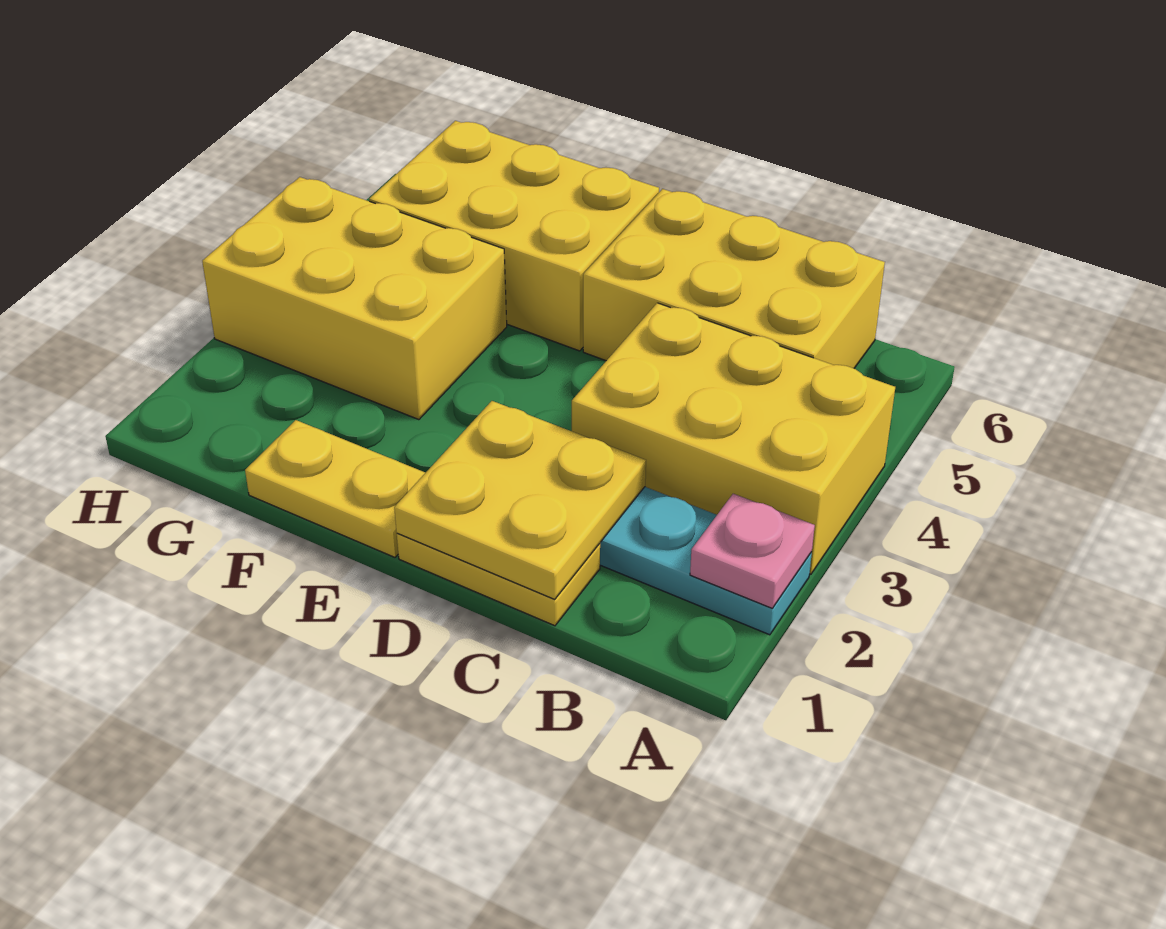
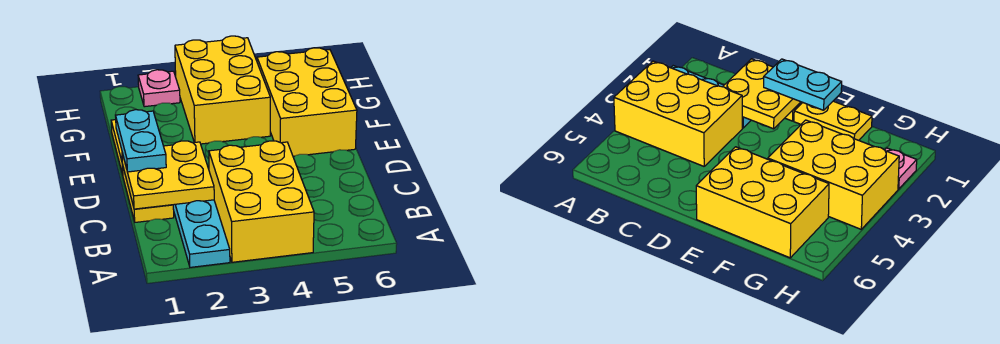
pink 1x1 plate [690,494,815,608] -> pink 1x1 plate moved to [138,70,180,107]
yellow 2x3 brick [583,189,885,368] -> none
none -> cyan 1x2 plate [115,110,166,172]

